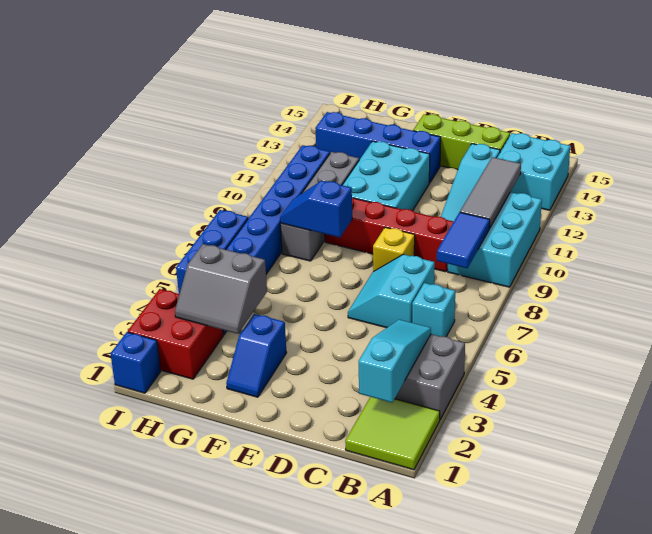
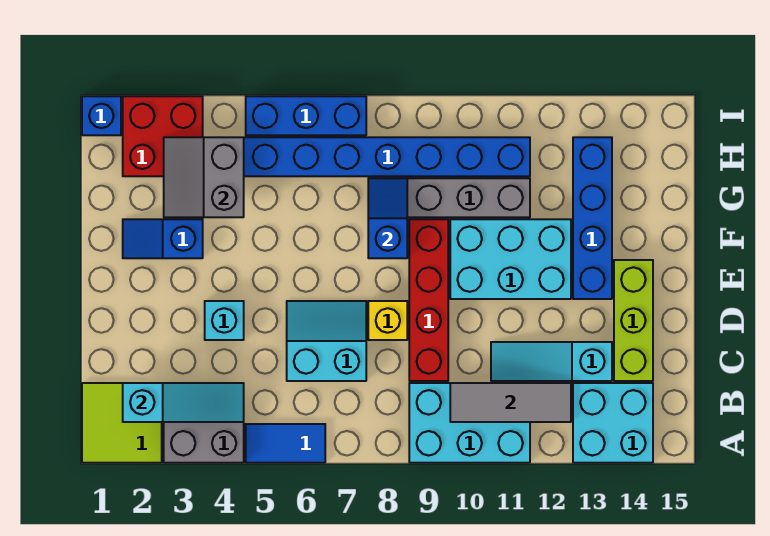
cyan 1x1 brick [412,283,455,337] -> cyan 1x1 brick moved to [205,301,244,340]
blue 1x2 tile [437,212,490,268] -> blue 1x2 tile moved to [246,424,325,463]

